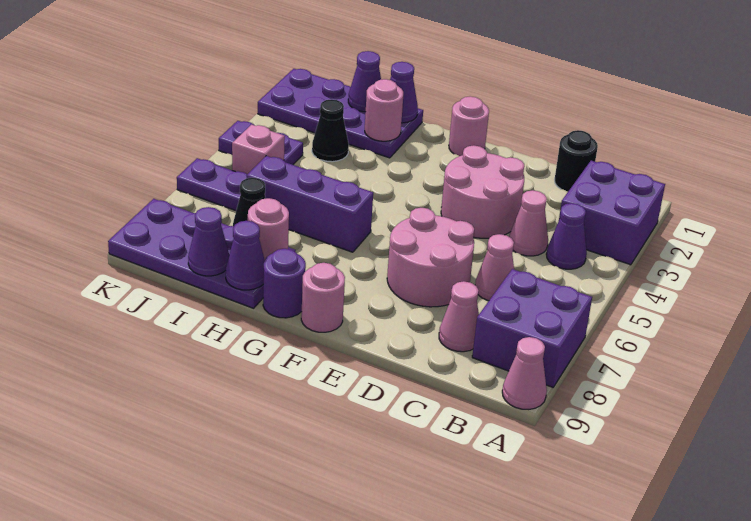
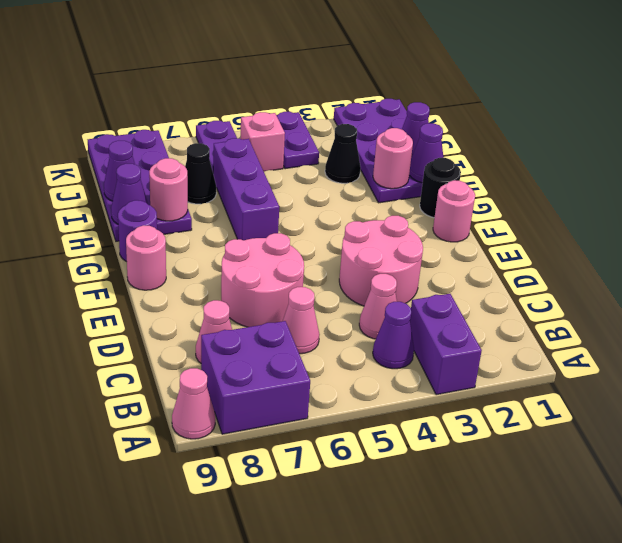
purple 2x2 brick [559,161,665,265] -> purple 1x2 brick [410,294,482,395]
black 1x1 round brick [555,130,598,192] -> black 1x1 round brick moved to [420,158,461,218]

